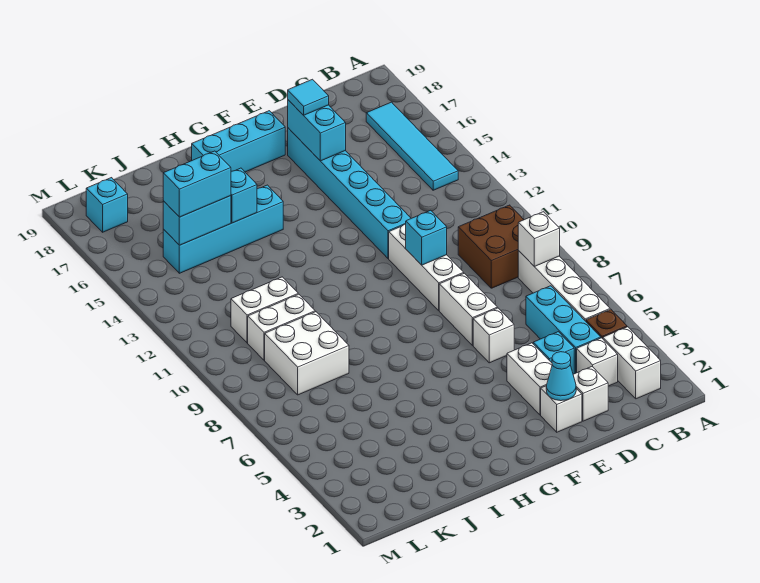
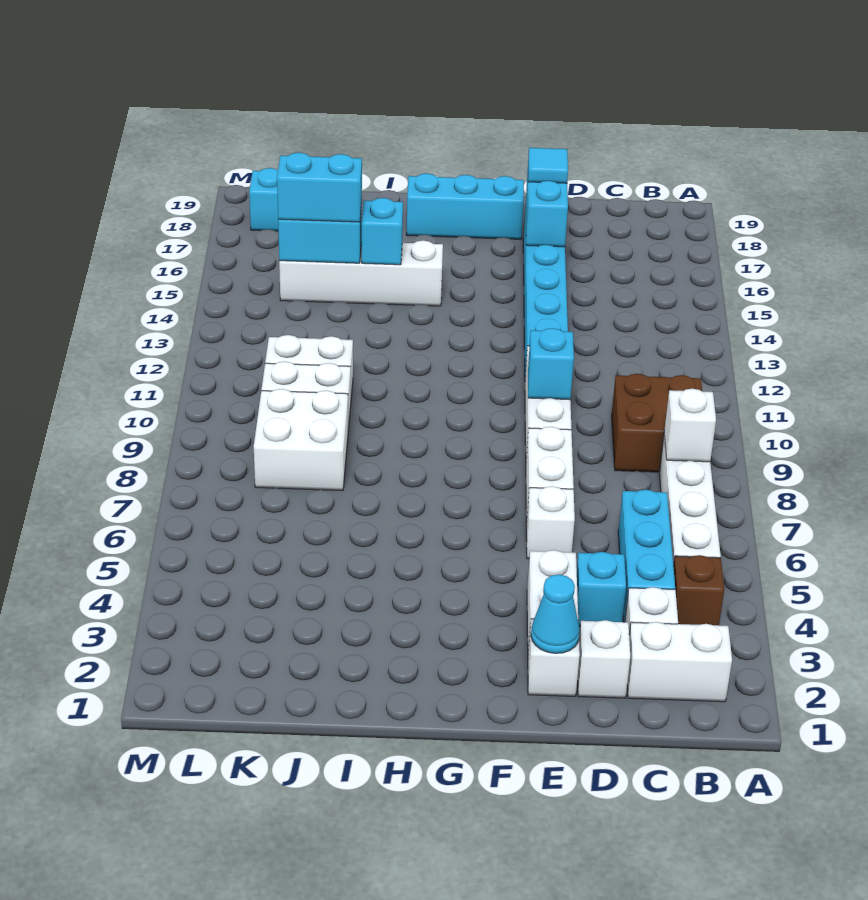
white 1x2 brick [603,327,661,399] -> white 1x2 brick turned to [627,622,732,702]
cyan 1x4 tile [366,102,458,190] -> none
cyan 1x4 brick [163,185,283,273] -> white 1x4 brick [279,240,443,306]

